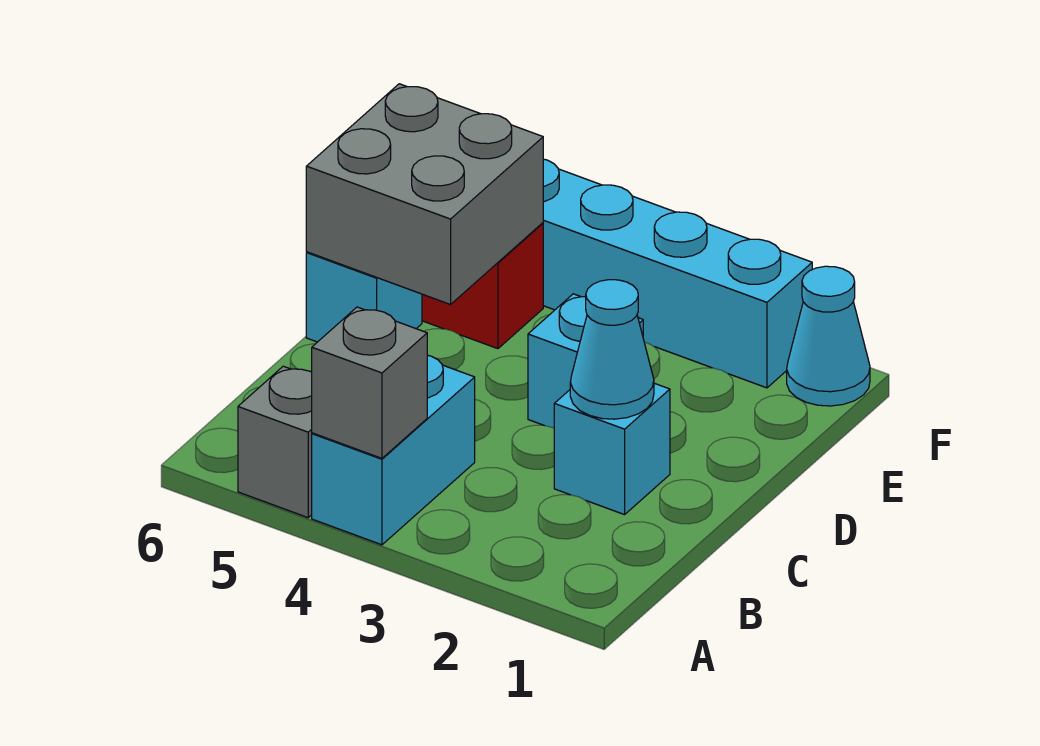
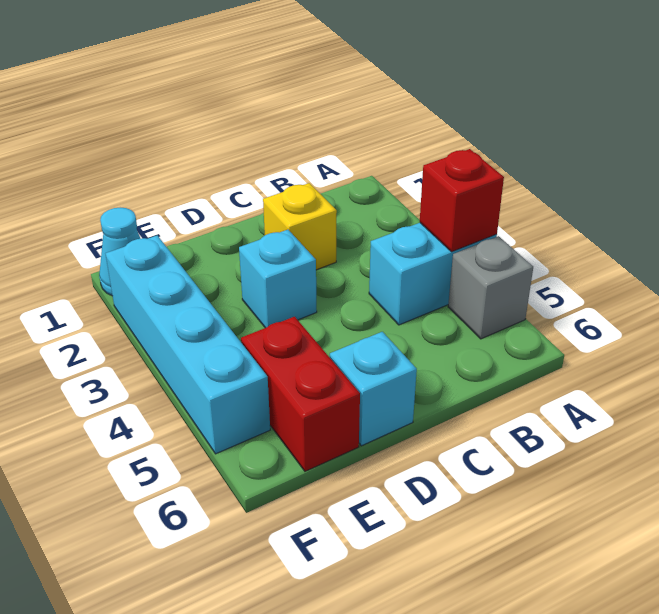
grey 1x1 brick [312,307,427,458] -> red 1x1 brick [420,149,504,252]
cyan 1x1 brick [554,383,670,515] -> yellow 1x1 brick [263,183,337,270]
cyan 1x1 cone [570,280,654,419] -> none
grey 2x2 brick [306,84,543,305] -> none

